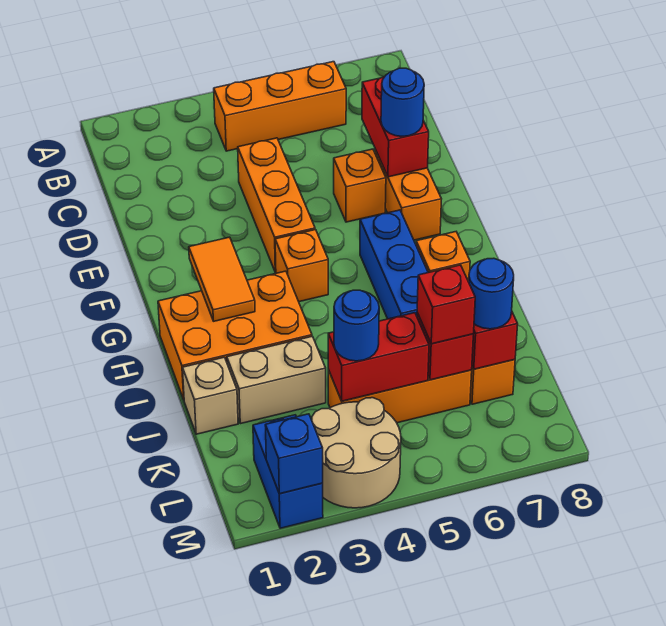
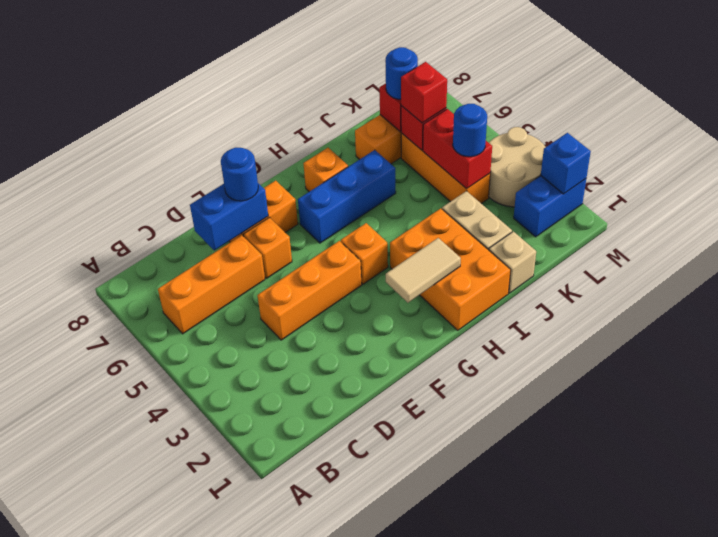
orange 1x3 brick [214,62,346,151] -> orange 1x3 brick turned to [158,235,265,334]
red 1x2 brick [362,77,429,177] -> blue 1x2 brick [190,183,268,251]
orange 1x2 tile [189,237,255,321] -> tan 1x2 tile [386,238,461,303]

